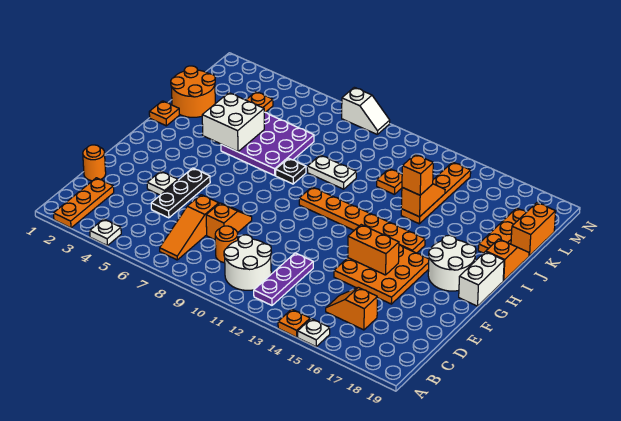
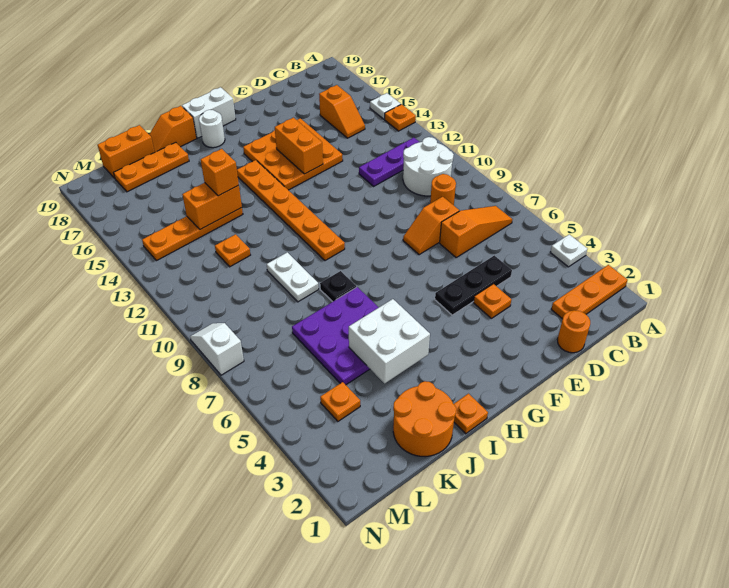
white 1x1 plate [147,171,178,195] -> orange 1x1 plate [473,284,511,318]
white 2x2 round brick [428,235,476,291] -> white 1x1 round brick [199,110,225,148]
orange 1x2 slope [401,184,445,217] -> orange 1x2 brick [182,183,242,229]

